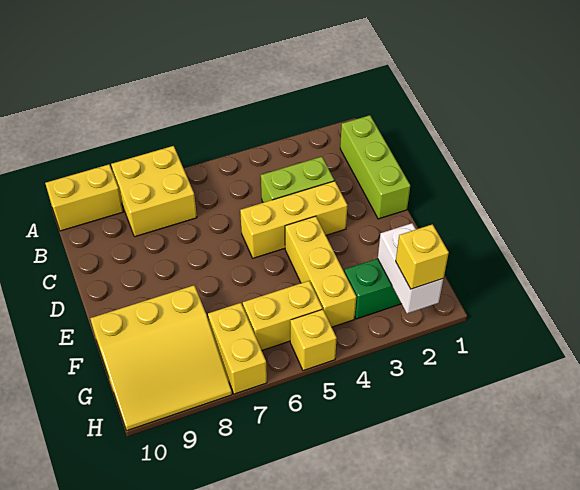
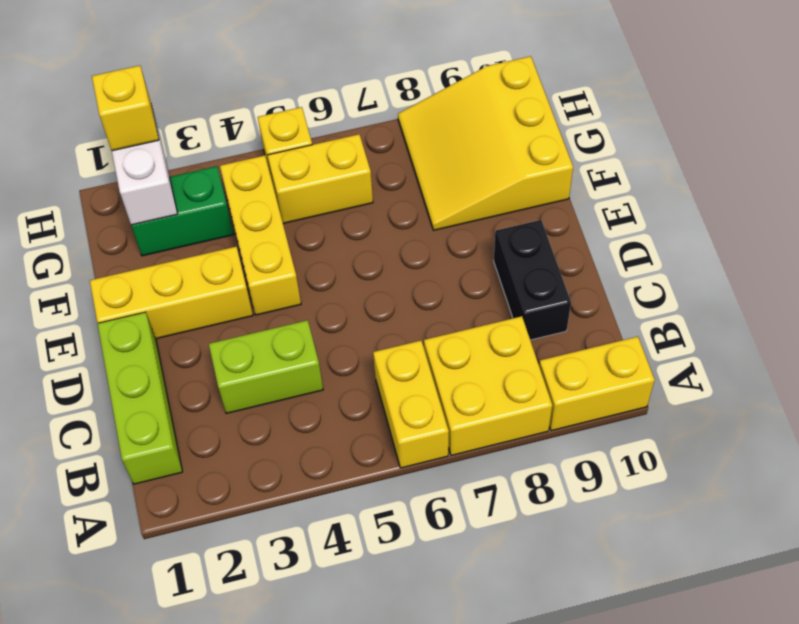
none -> black 1x2 brick [494,220,571,340]
yellow 1x3 brick [240,181,347,258] -> yellow 1x3 brick moved to [90,247,253,339]
yellow 3x3 slope [90,285,232,431] -> yellow 3x3 slope turned to [398,56,573,230]
yellow 1x2 brick [208,303,267,394] -> yellow 1x2 brick moved to [373,341,449,468]

